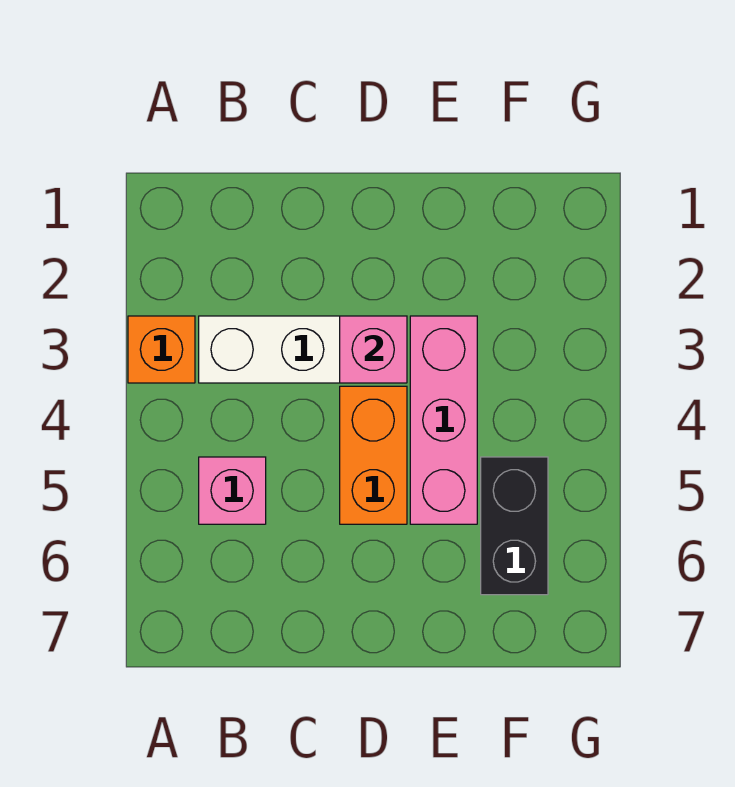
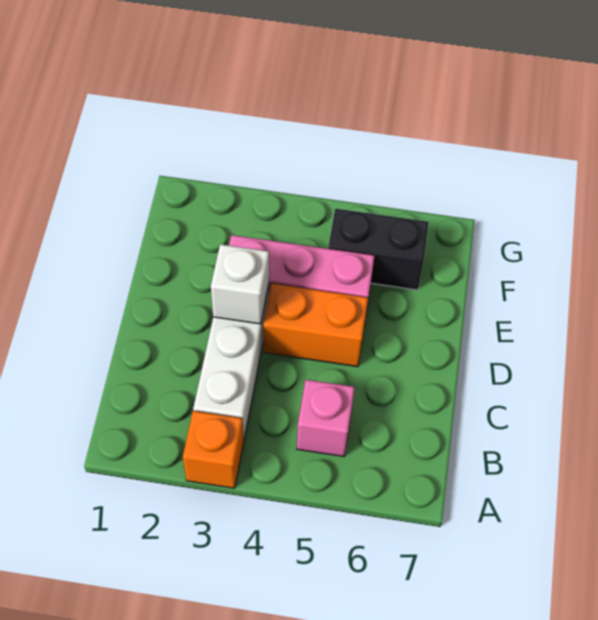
pink 1x1 brick [340,316,407,383] -> white 1x1 brick [211,244,269,324]

